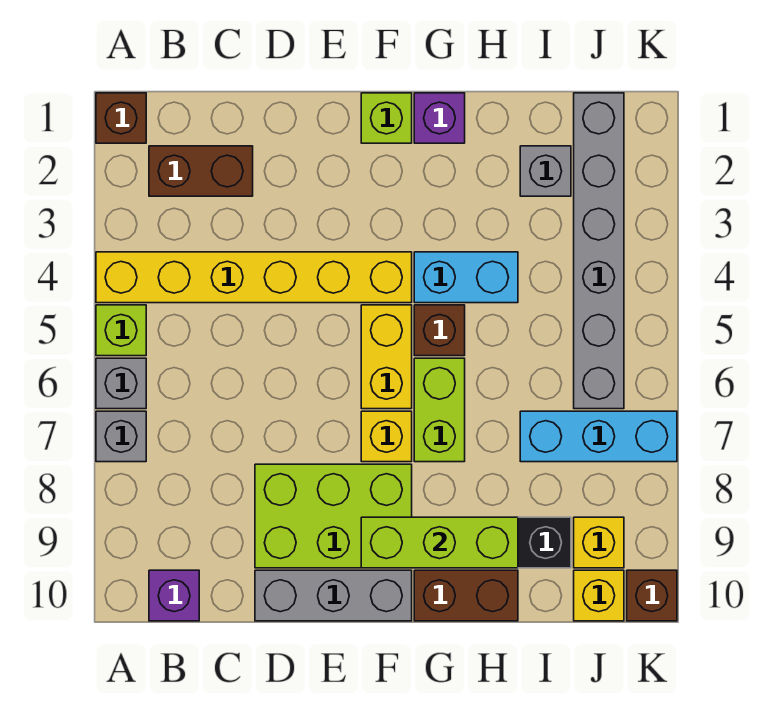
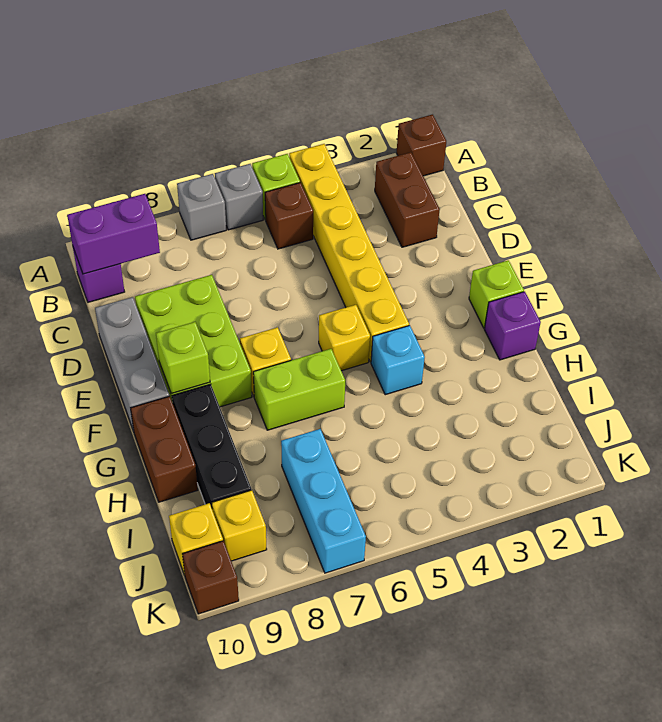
none -> purple 1x2 brick [67,194,160,274]
yellow 1x2 brick [361,305,412,409] -> yellow 1x1 brick [319,305,370,371]
lime 1x3 brick [361,517,518,568] -> lime 1x1 brick [156,322,210,394]
cyan 1x2 brick [414,252,518,303] -> cyan 1x1 brick [371,325,425,395]
brown 1x1 brick [414,305,465,356] -> brown 1x1 brick moved to [265,183,313,249]
grey 1x1 brick [520,146,571,196] -> none
grey 1x6 brick [574,93,624,409] -> none

